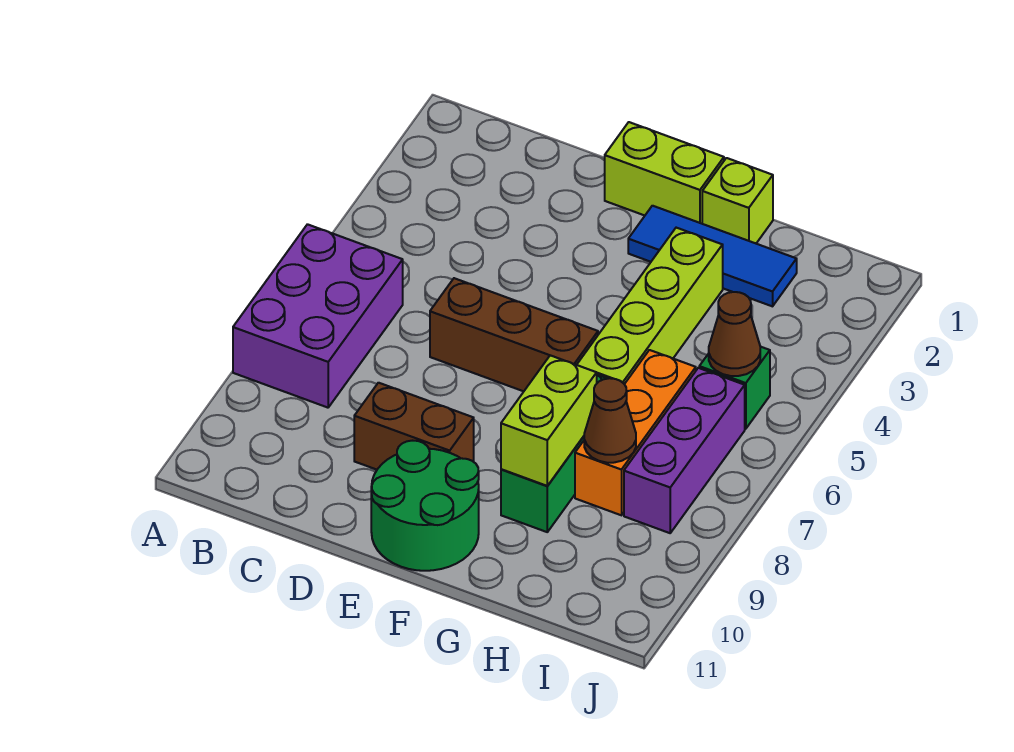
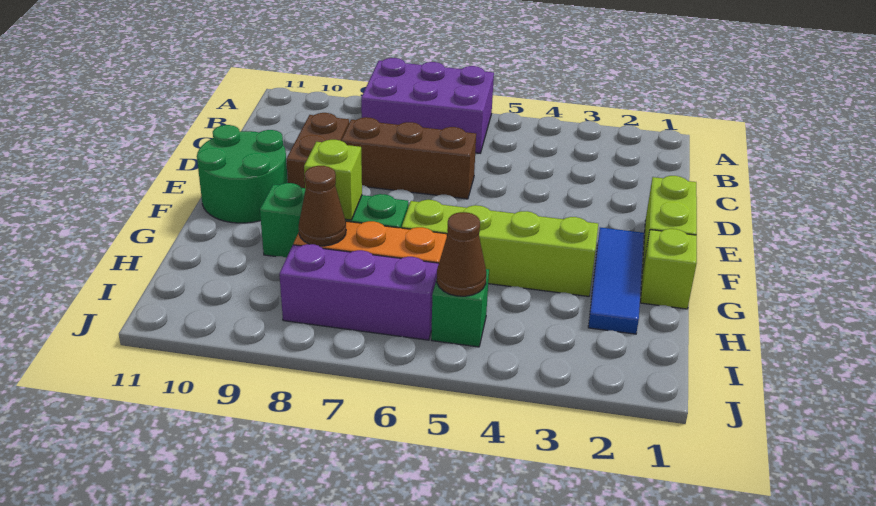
brown 1x3 brick [430,278,598,391] -> brown 1x3 brick turned to [341,117,476,199]
lime 1x2 brick [501,355,597,486] -> lime 1x1 brick [304,140,362,220]

